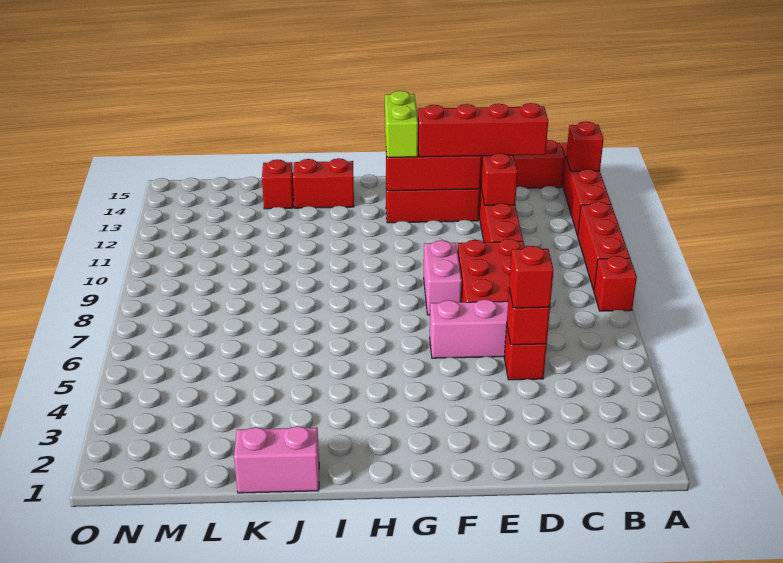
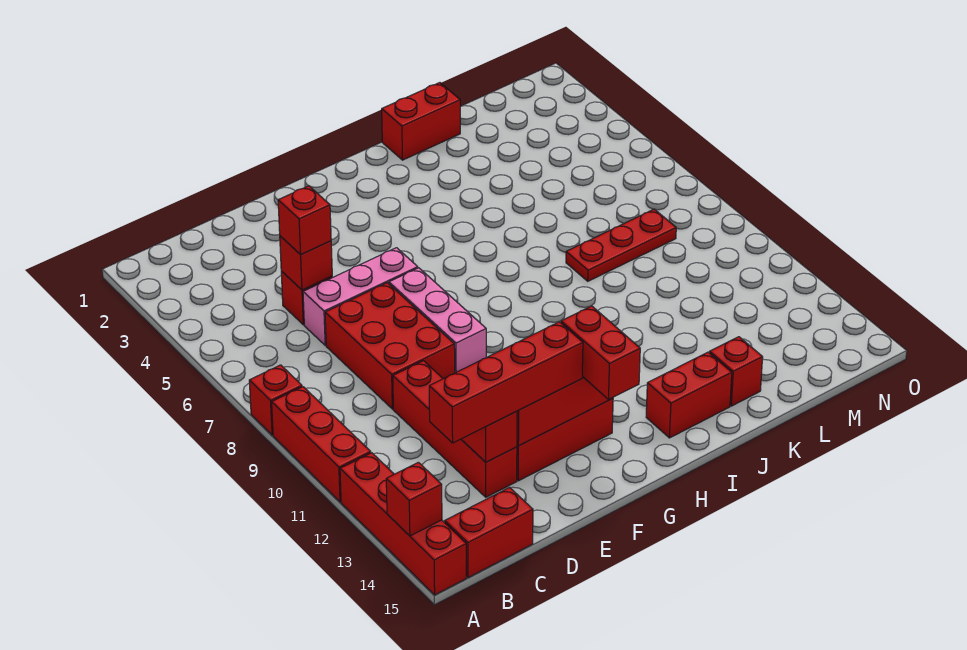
pink 1x2 brick [424,240,462,315] -> pink 1x3 brick [389,268,486,373]
lime 1x2 brick [385,91,418,157] -> red 1x2 brick [561,306,640,399]
pink 1x2 brick [234,426,319,493] -> red 1x2 brick [382,83,461,160]
none -> red 1x3 plate [566,209,676,281]

